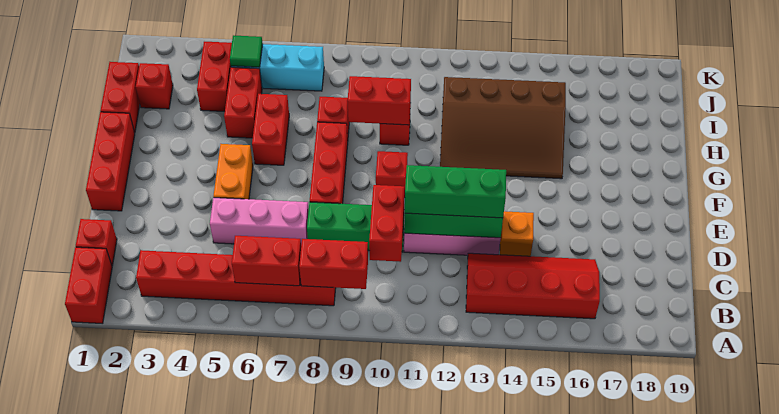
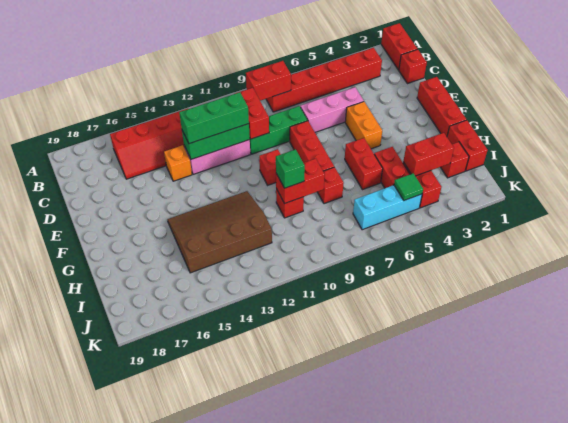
red 1x2 brick [232,236,301,286] -> red 1x2 brick moved to [403,133,454,176]
none -> green 1x1 brick [276,149,305,188]

